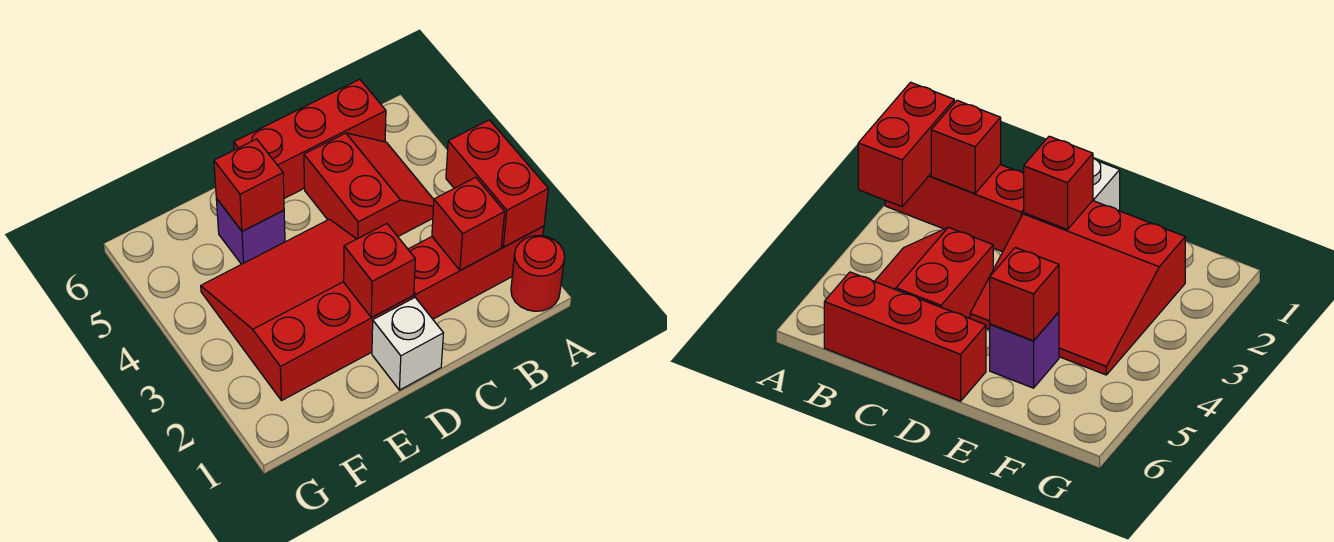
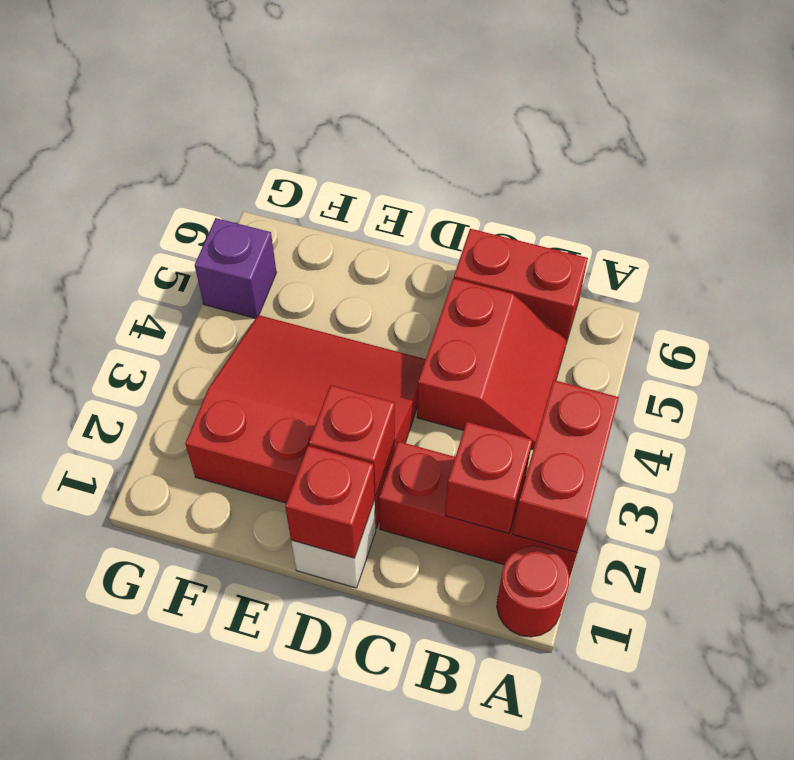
red 1x3 brick [234,79,386,198] -> red 1x2 brick [454,229,588,340]
purple 1x1 brick [216,199,285,264] -> purple 1x1 brick moved to [195,218,276,318]
red 1x1 brick [214,139,284,231] -> red 1x1 brick moved to [285,446,375,558]

